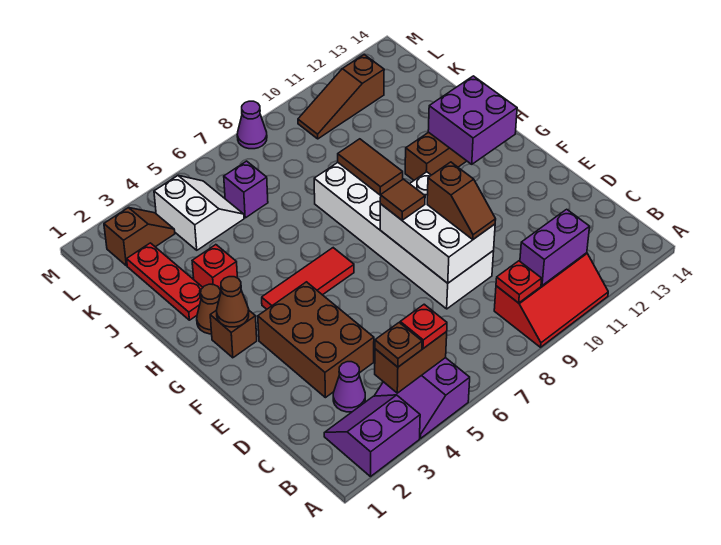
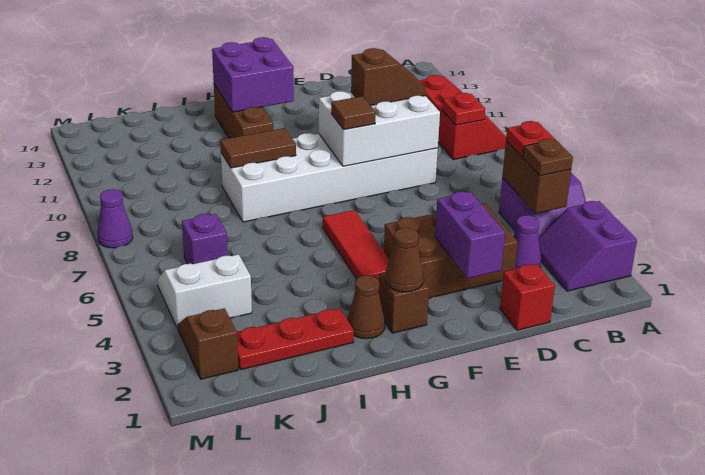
purple 1x2 brick [520,209,590,285] -> purple 1x2 brick moved to [435,192,505,278]
red 1x1 brick [192,245,237,292] -> red 1x1 brick moved to [500,264,555,330]
brown 1x3 slope [298,55,384,139] -> none

